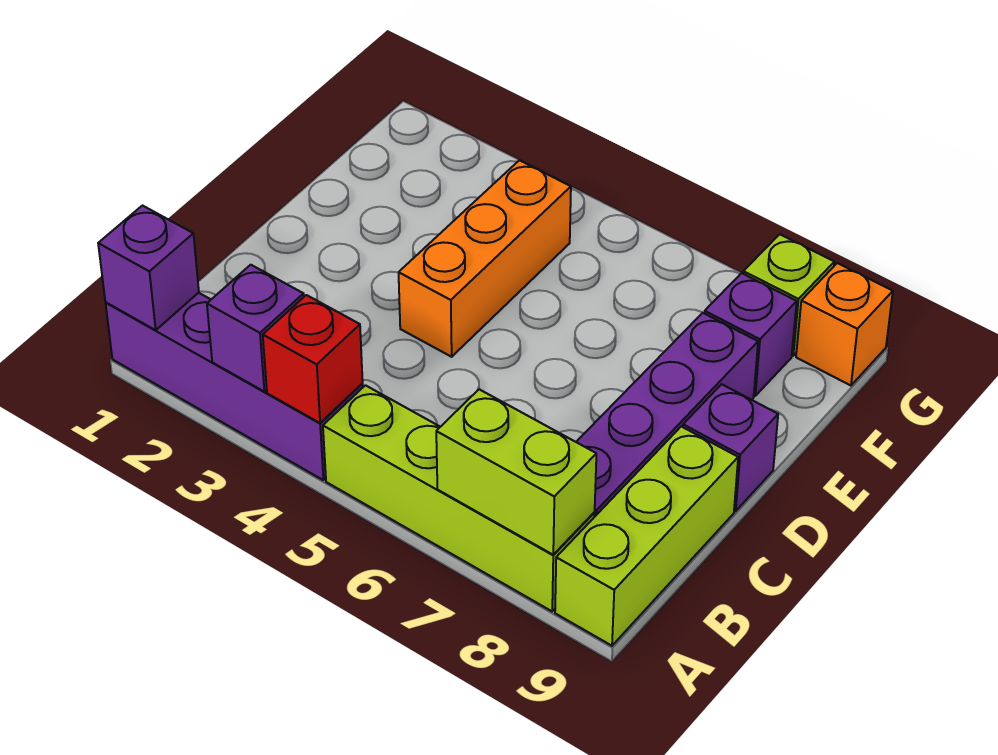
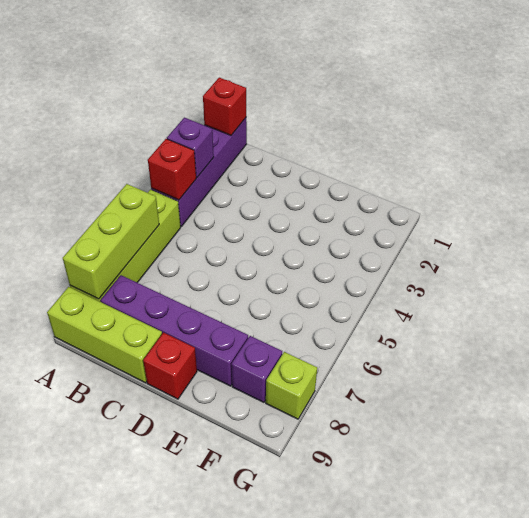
purple 1x1 brick [98,206,199,330] -> red 1x1 brick [203,78,246,135]
lime 1x2 brick [436,389,596,555] -> lime 1x3 brick [63,184,159,299]
orange 1x3 brick [399,160,571,357] -> none
purple 1x1 brick [683,384,778,511] -> red 1x1 brick [143,333,197,399]
orange 1x1 brick [796,263,893,386] -> none

